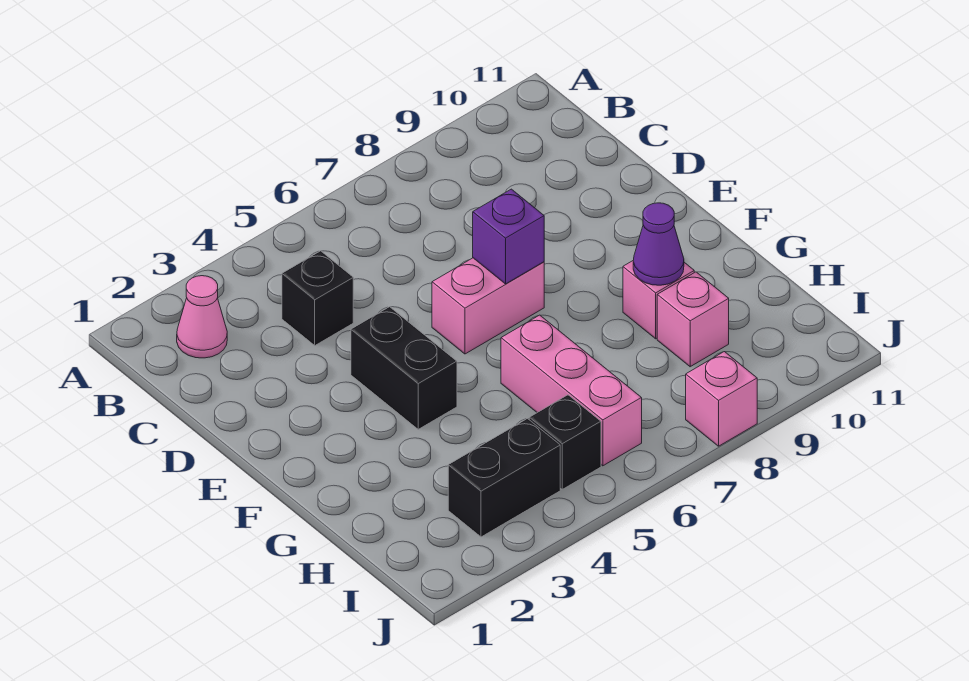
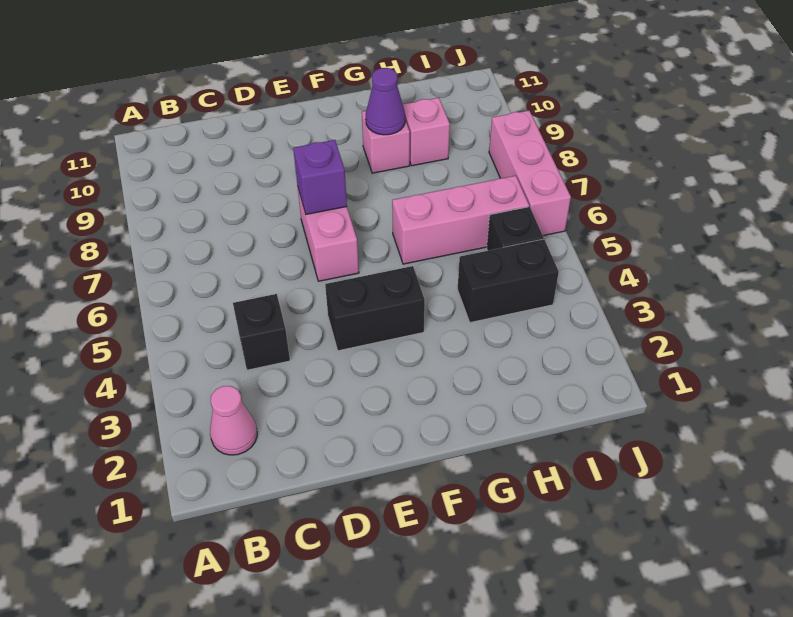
black 1x2 brick [448,419,560,537] -> black 1x2 brick turned to [458,239,559,323]
pink 1x1 brick [686,352,757,446] -> pink 1x3 brick [489,111,571,236]

